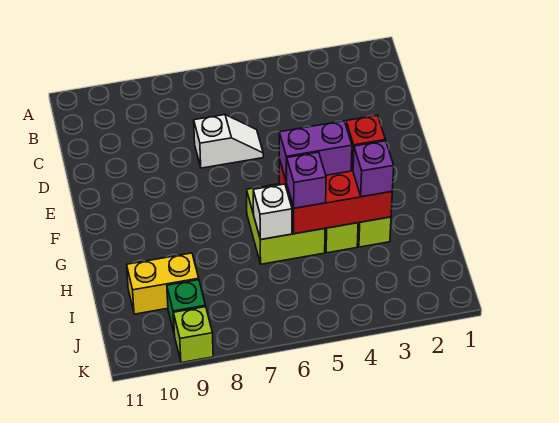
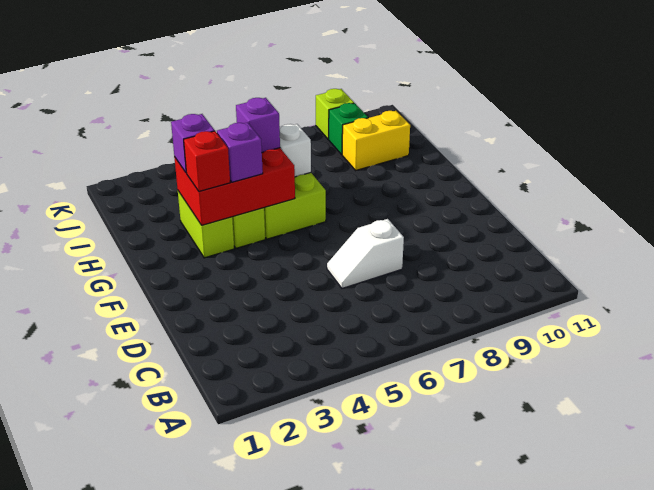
purple 1x2 brick [279,121,352,182] -> purple 1x1 brick [217,123,263,182]

